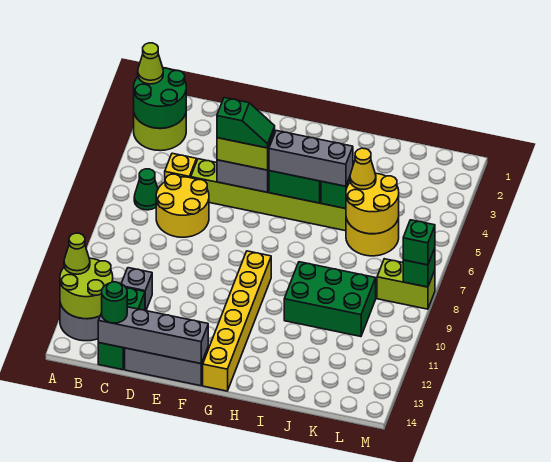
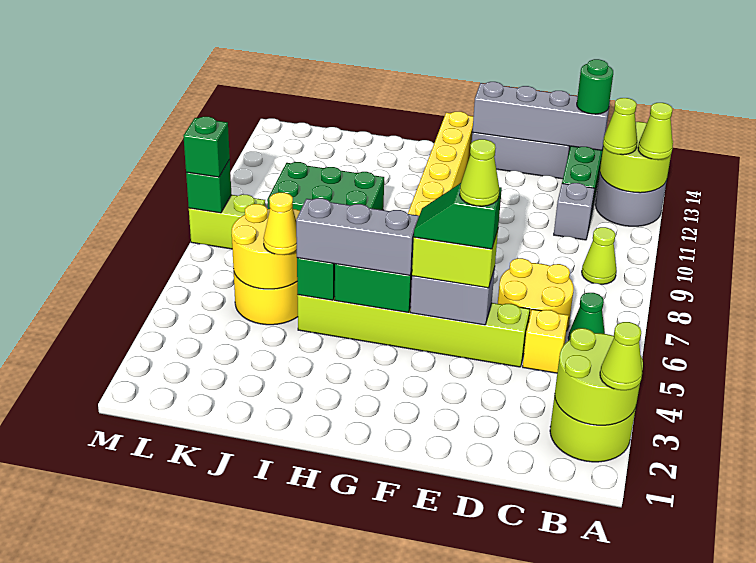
green 2x2 round brick [134,68,186,128] -> lime 2x2 round brick [555,328,643,425]
none -> lime 1x1 cone [582,227,617,284]
none -> lime 1x1 cone [603,98,637,155]
none -> lime 1x1 cone [460,139,499,206]

